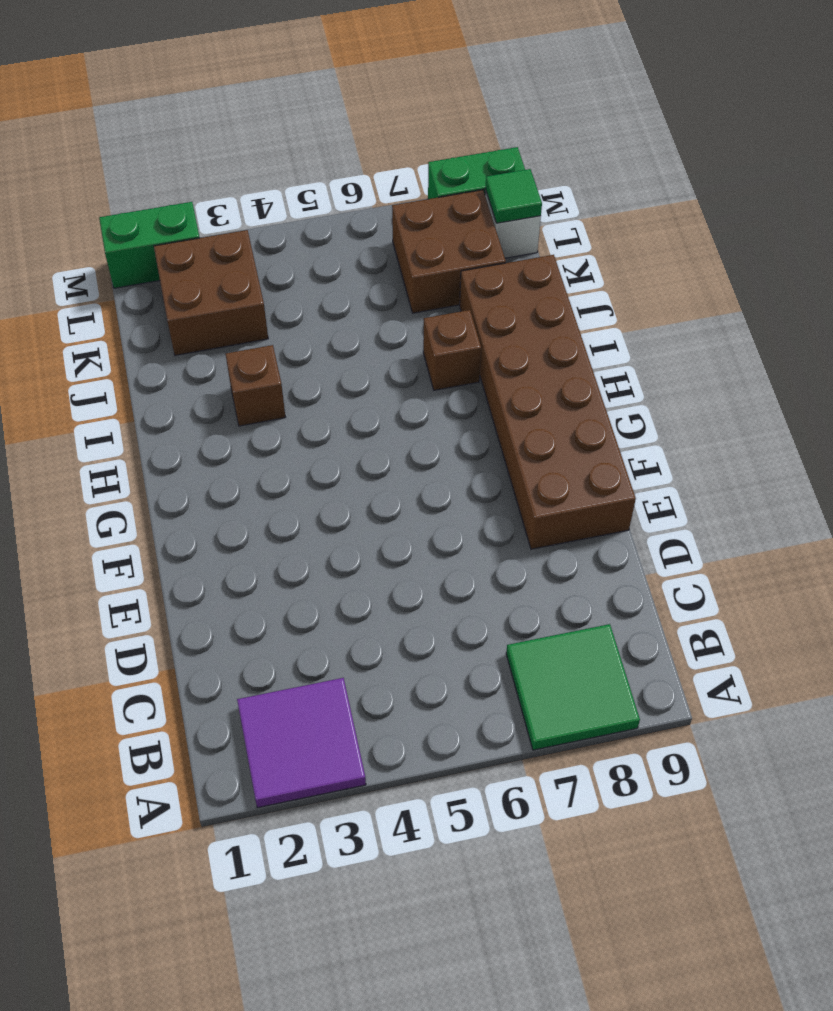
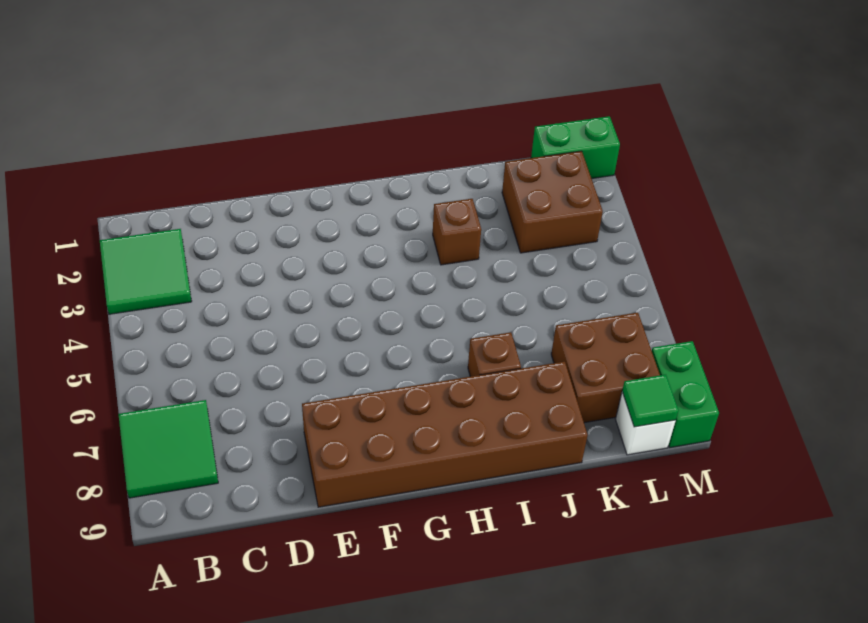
purple 2x2 tile [237,678,366,808] -> green 2x2 tile [100,229,192,314]
green 1x2 brick [99,202,200,288] -> green 1x2 brick turned to [531,116,620,179]

